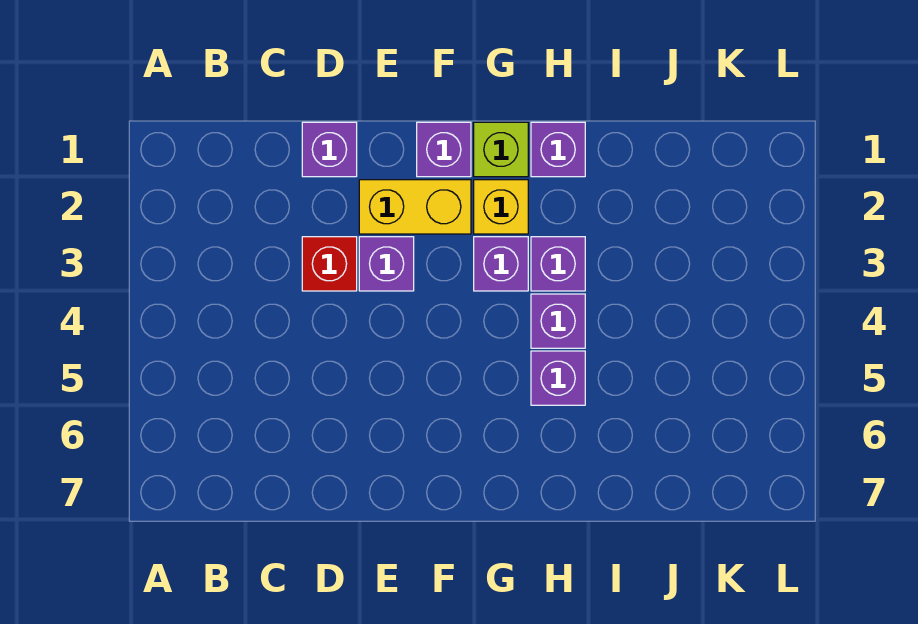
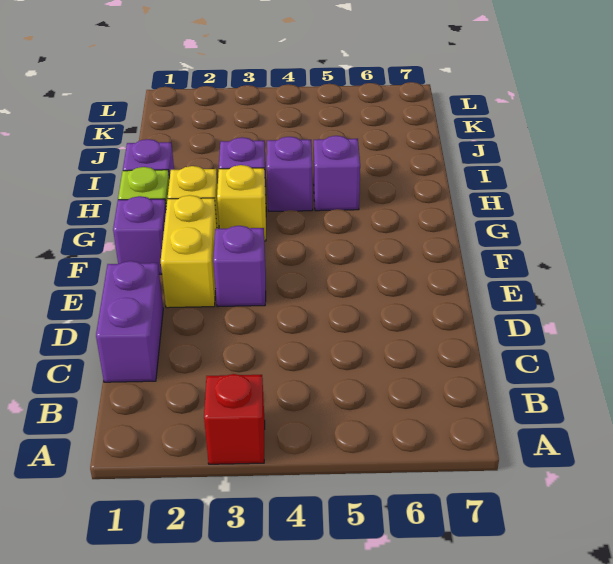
purple 1x1 brick [302,122,357,177] -> purple 1x2 brick [96,261,163,382]
red 1x1 brick [302,237,357,291] -> red 1x1 brick moved to [204,374,265,464]
purple 1x1 brick [474,237,528,291] -> yellow 1x1 brick [217,165,266,241]

